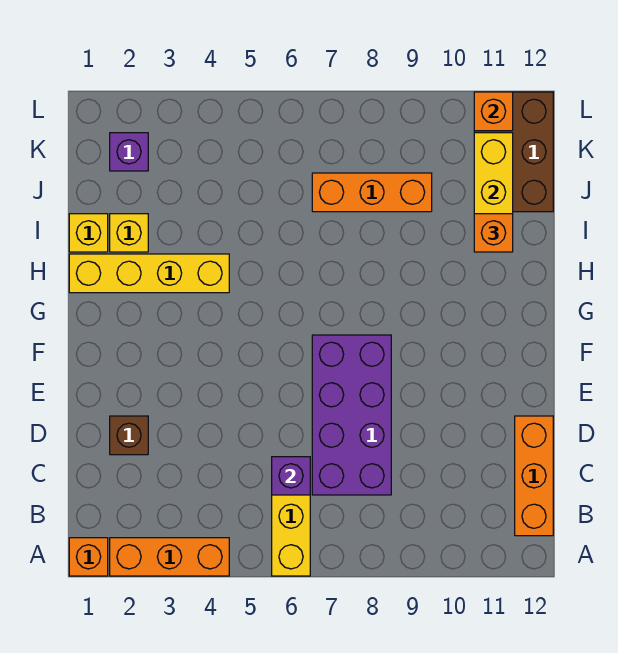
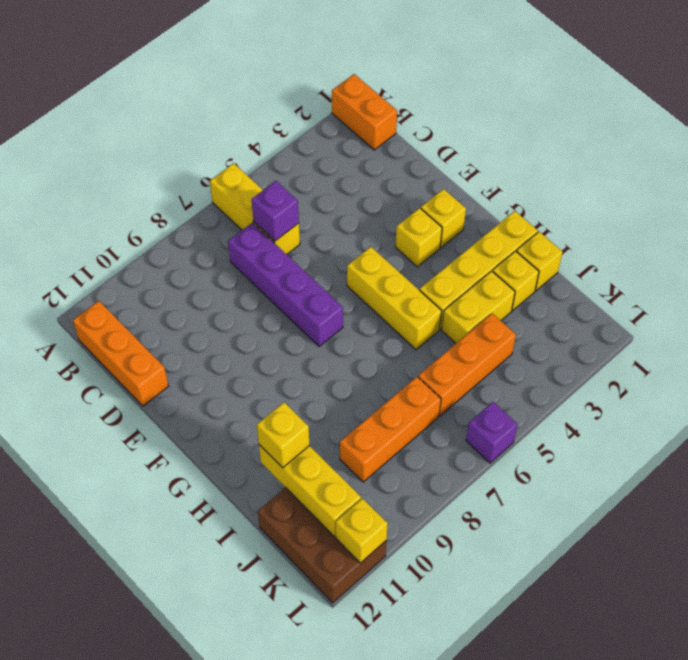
orange 1x1 brick [69,538,108,576] -> orange 1x2 brick [332,74,397,150]
orange 1x3 brick [110,538,229,576] -> orange 1x3 brick moved to [418,313,516,416]
purple 2x4 brick [312,335,391,495] -> purple 1x4 brick [228,223,343,346]
brown 1x1 brick [110,416,148,455] -> none
none -> yellow 1x1 brick [421,189,466,248]
none -> yellow 1x1 brick [396,208,442,267]
none -> yellow 1x3 brick [347,247,441,350]
none -> yellow 1x2 brick [442,271,515,343]
orange 1x1 brick [474,214,513,252] -> yellow 1x1 brick [257,402,309,468]
purple 1x1 brick [110,133,148,171] -> purple 1x1 brick moved to [466,402,518,463]
orange 1x1 brick [474,92,513,131] -> yellow 1x1 brick [336,498,388,563]

